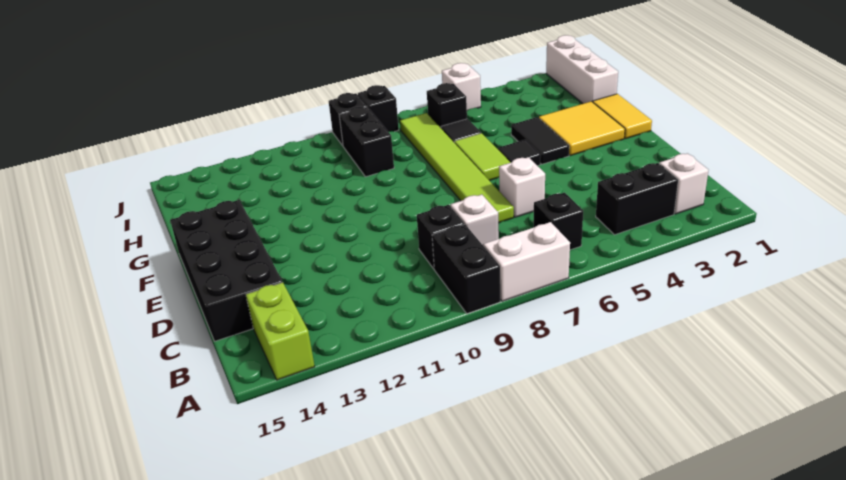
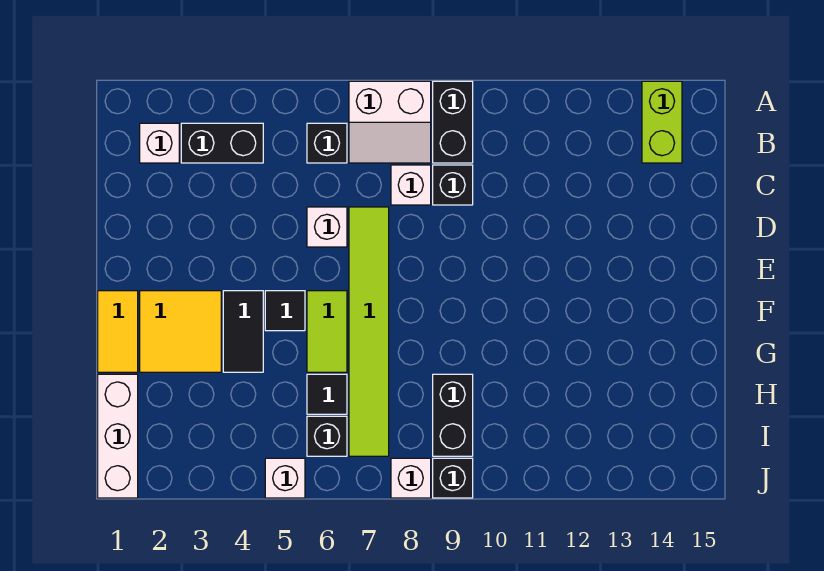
black 2x4 brick [170,200,283,341] -> none
black 1x1 brick [358,85,399,132] -> white 1x1 brick [391,458,431,498]

